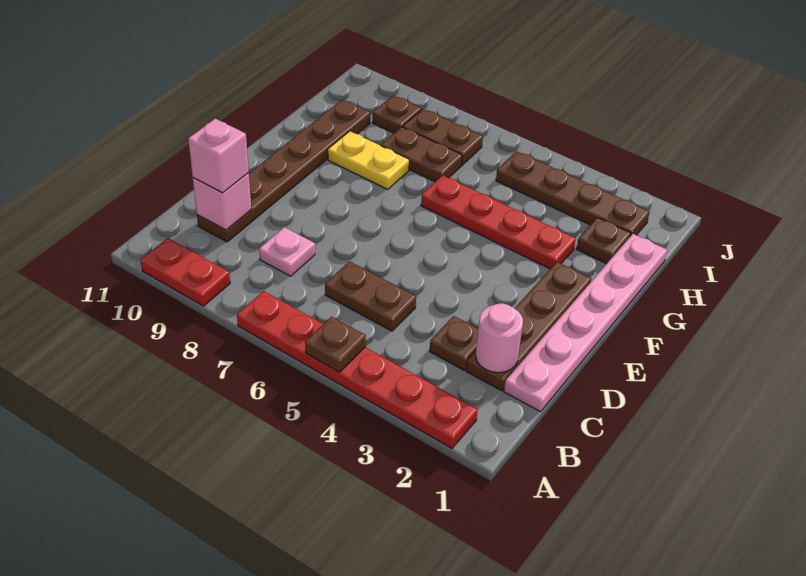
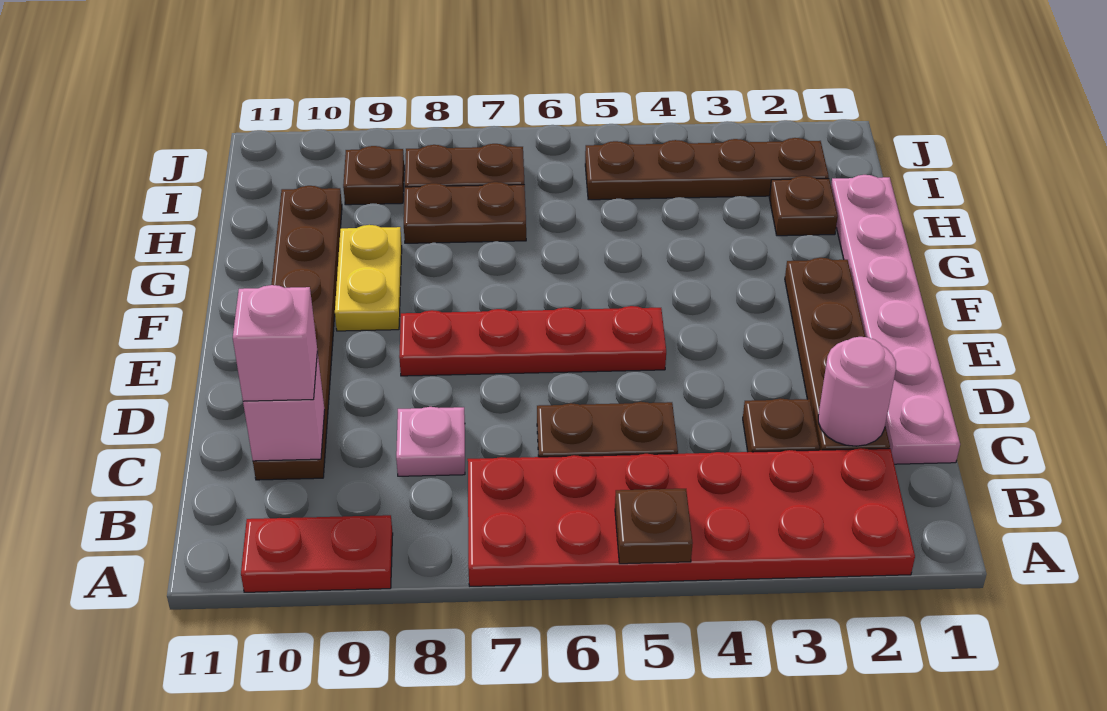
red 1x6 plate [237,291,477,448] -> red 2x6 plate [468,448,915,586]
red 1x4 plate [421,175,576,269] -> red 1x4 plate moved to [399,306,666,376]
yellow 1x2 plate [328,131,409,189] -> yellow 1x2 plate turned to [335,225,402,331]

